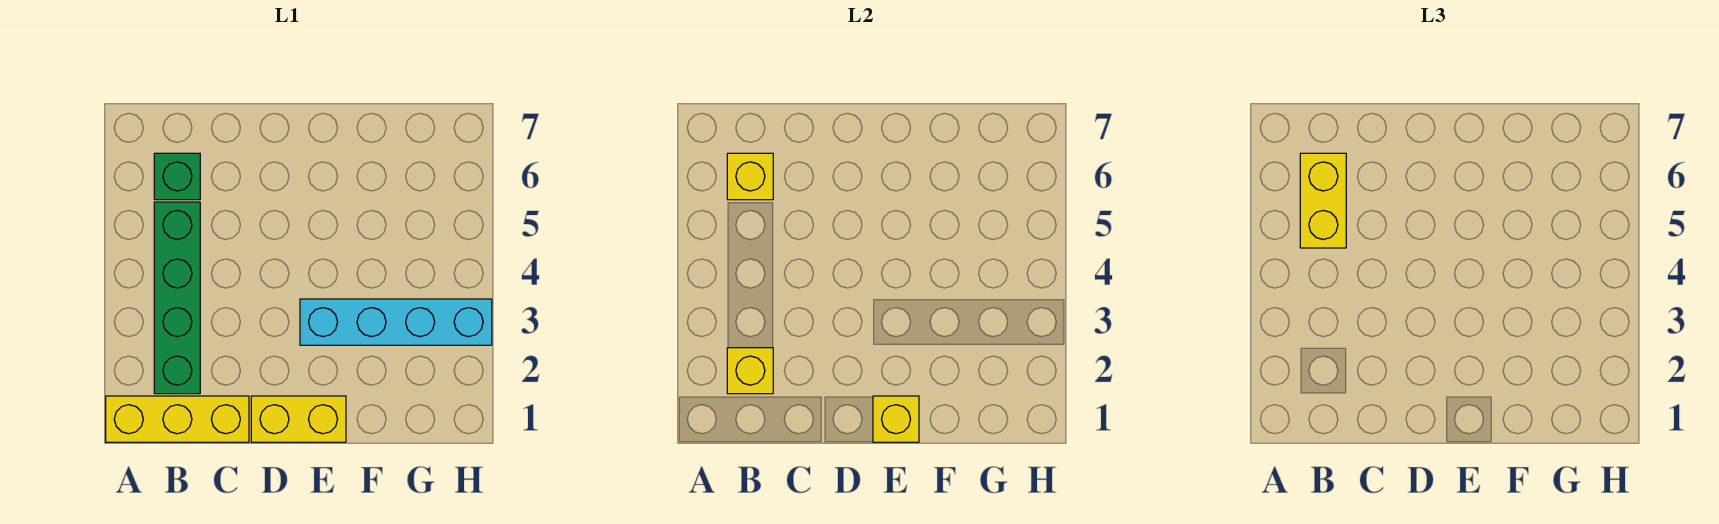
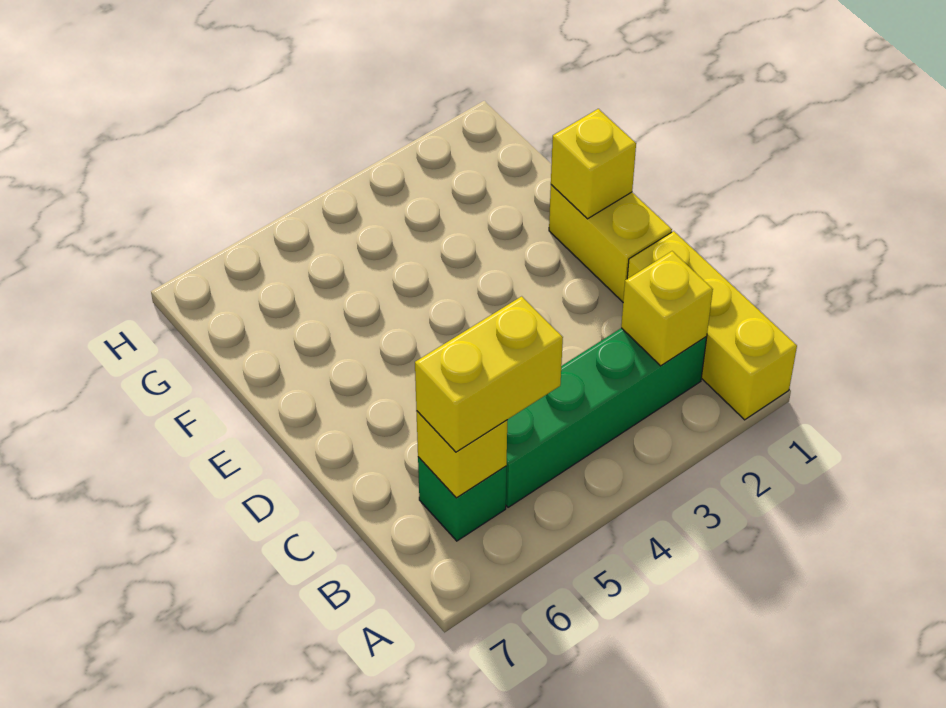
cyan 1x4 brick [300,299,492,345] -> none

